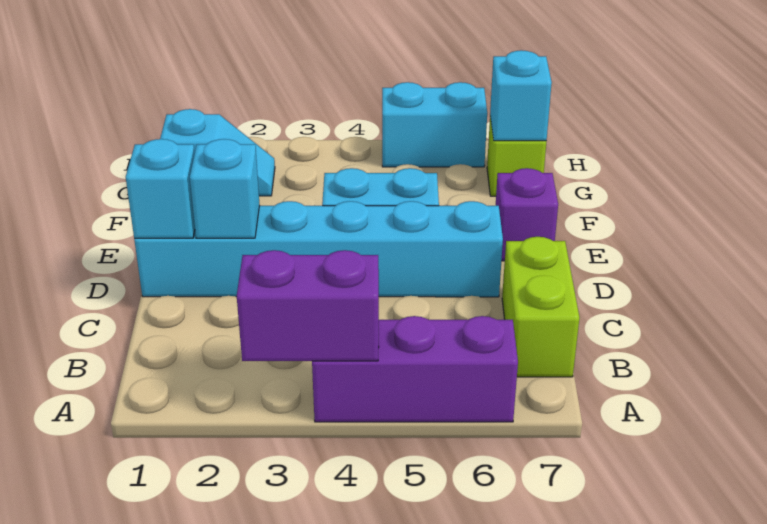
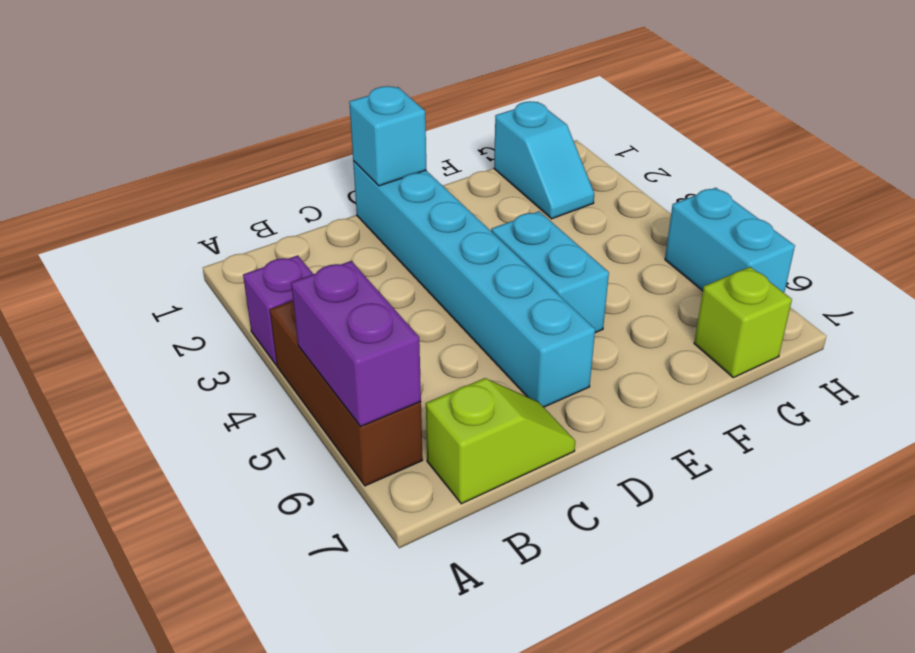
purple 1x2 brick [237,250,379,361] -> purple 1x2 brick moved to [291,261,421,427]
purple 1x3 brick [312,316,518,422] -> brown 1x3 brick [270,301,423,486]
lime 1x2 brick [502,237,579,377] -> lime 1x2 slope [426,378,575,504]
cyan 1x1 brick [190,139,260,238] -> none
purple 1x1 brick [496,168,558,261] -> purple 1x1 brick moved to [243,255,313,365]
cyan 1x1 brick [490,50,552,141] -> none

